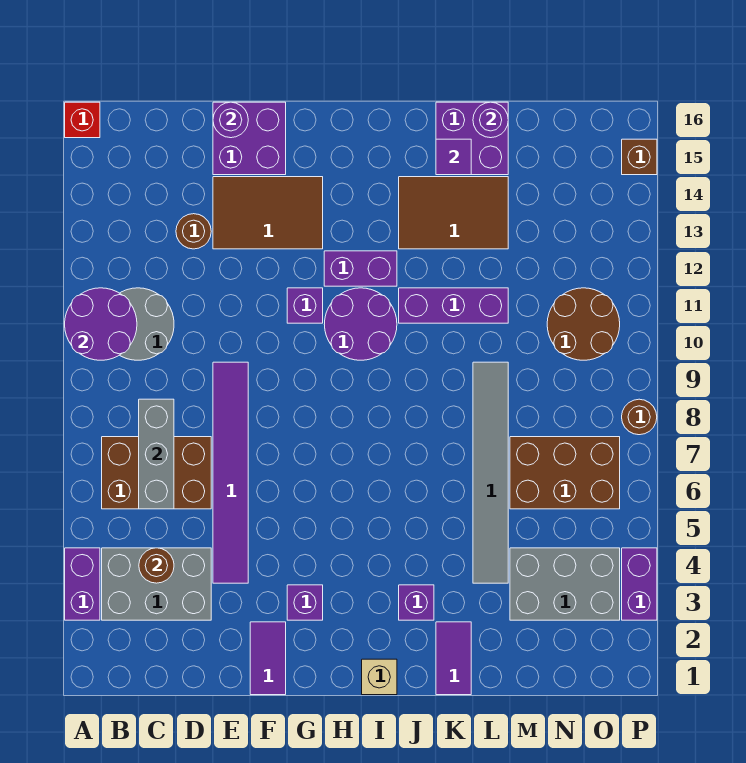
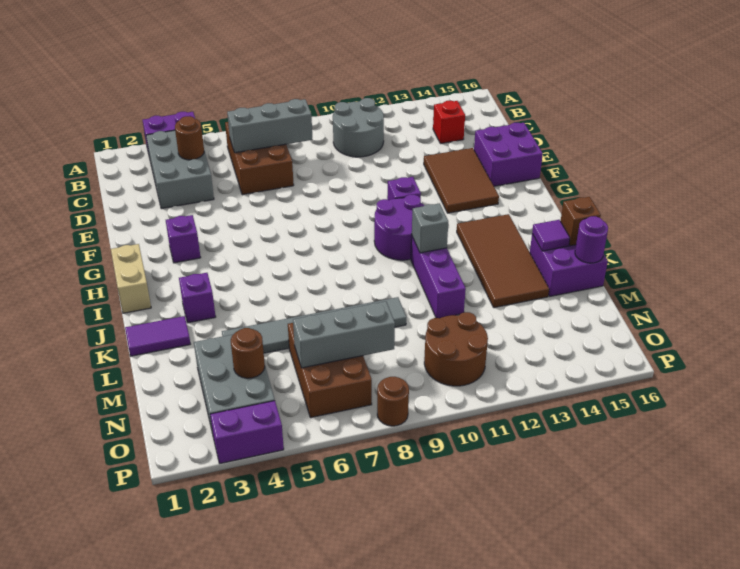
purple 2x2 round brick [65,288,137,360] -> none
red 1x1 brick [65,102,100,138] -> red 1x1 brick moved to [433,101,465,144]
brown 1x1 round brick [176,214,211,249] -> brown 1x1 round brick moved to [231,328,265,378]
purple 1x6 tile [213,362,248,583] -> none
purple 1x1 round brick [213,102,248,138] -> none
purple 1x2 tile [250,622,286,695] -> none
purple 1x2 brick [324,251,397,286] -> none
tan 1x1 brick [362,659,397,695] -> tan 1x2 brick [111,244,151,313]
none -> grey 1x1 brick [412,203,448,253]
brown 2x3 tile [399,177,508,249] -> brown 2x4 tile [457,214,549,308]
none -> grey 1x3 brick [293,301,395,368]
brown 1x1 brick [622,139,657,175] -> brown 1x1 brick moved to [561,197,601,246]

